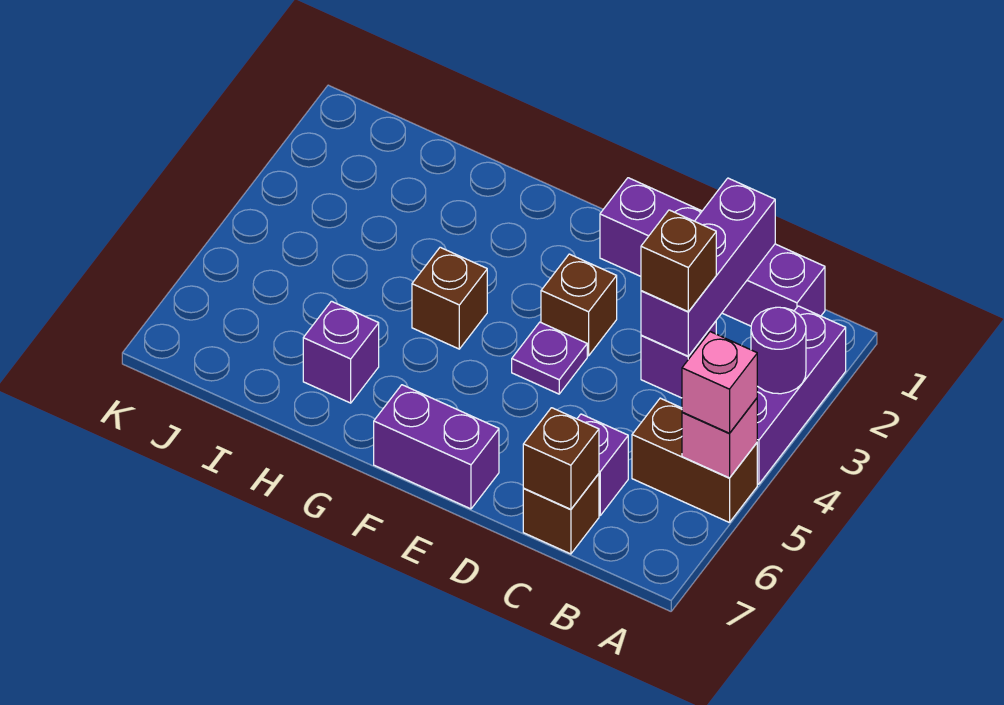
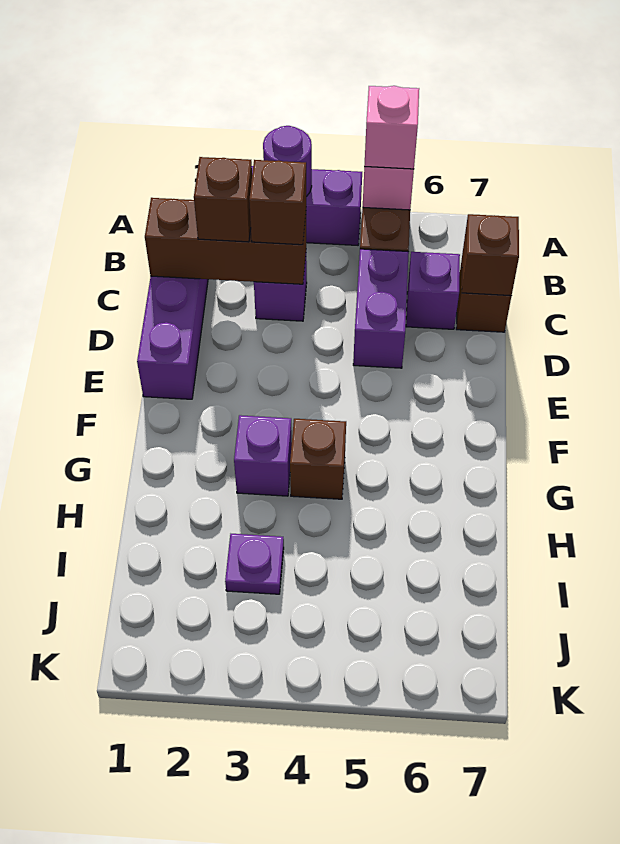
purple 1x3 brick [641,178,775,356] -> brown 1x3 brick [145,198,306,284]
brown 1x1 brick [541,254,617,356] -> brown 1x1 brick moved to [194,157,252,242]
purple 1x1 plate [512,322,587,394] -> purple 1x1 plate moved to [225,534,284,594]
purple 1x2 brick [374,385,499,509] -> purple 1x2 brick moved to [353,249,409,368]
purple 1x1 brick [303,301,379,403] -> purple 1x1 brick moved to [234,415,292,496]

